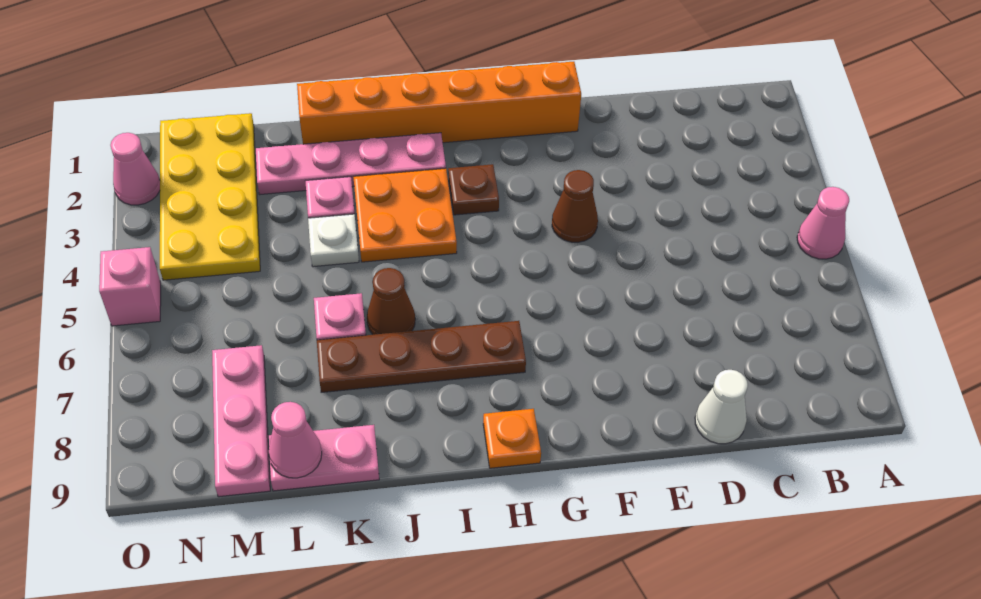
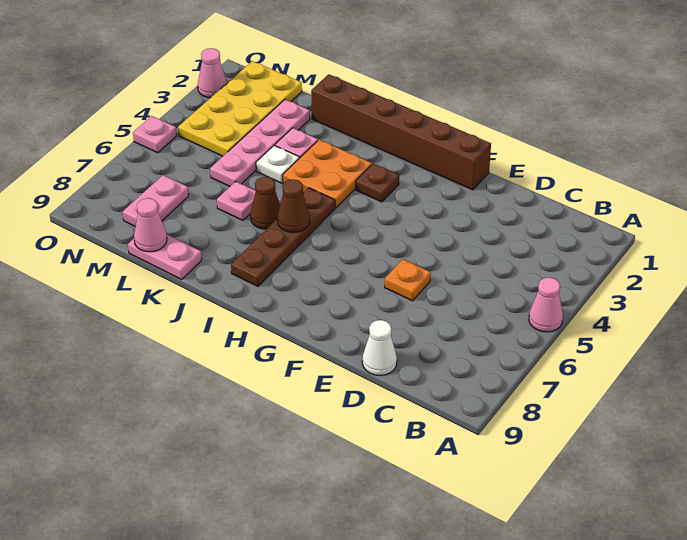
orange 1x6 brick [297,62,581,144] -> brown 1x6 brick [311,74,491,190]
brown 1x1 cone [552,170,598,242] -> brown 1x1 cone moved to [277,179,310,232]
brown 1x4 plate [317,321,526,392] -> brown 1x4 plate turned to [231,188,335,286]
orange 1x1 plate [483,409,541,468] -> orange 1x1 plate moved to [385,259,431,301]
pink 1x4 plate [256,133,446,195] -> pink 1x4 plate turned to [210,100,310,186]
pink 1x3 plate [212,345,270,497] -> pink 1x2 plate [123,175,189,227]
pink 1x1 brick [99,247,161,326] -> pink 1x1 plate [133,116,177,153]

